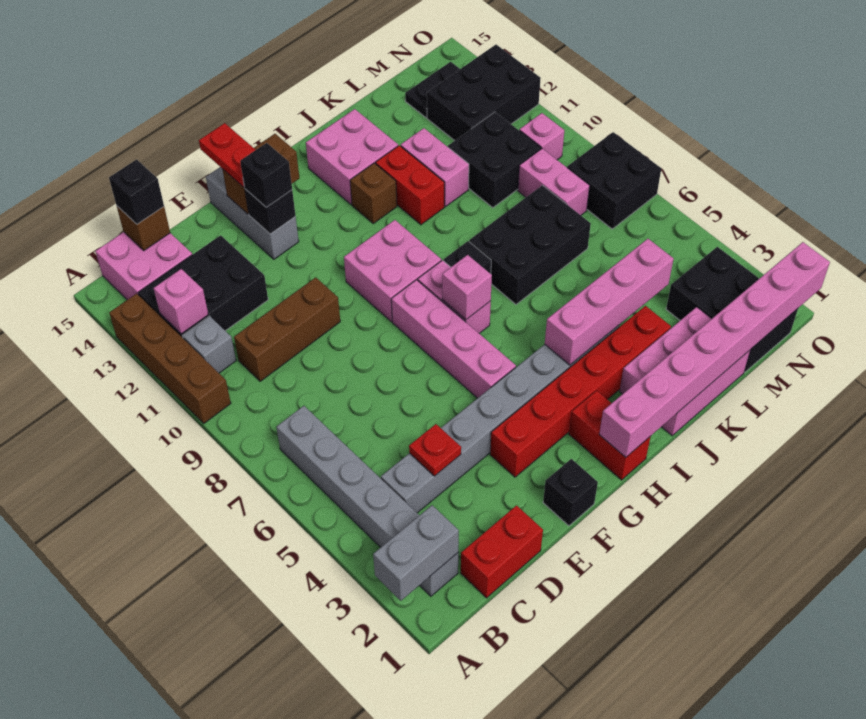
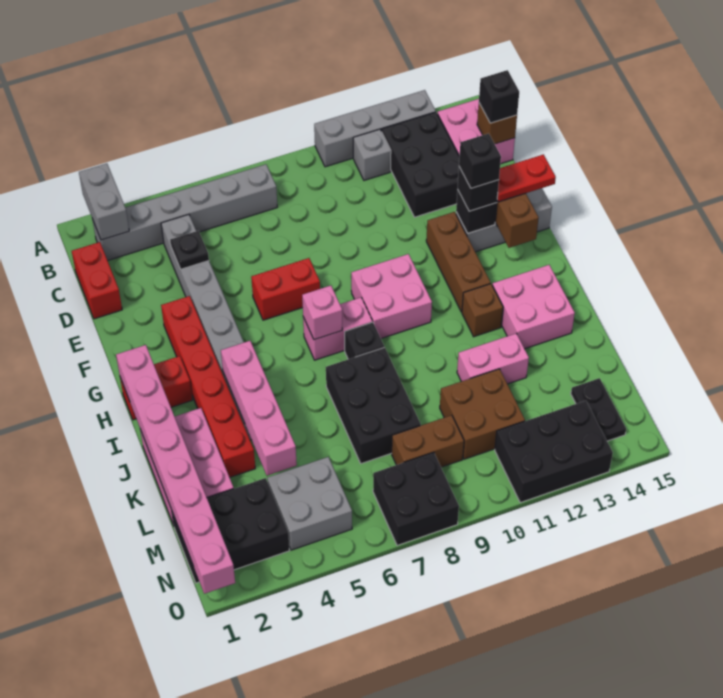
brown 1x4 brick [109,294,231,423] -> grey 1x4 brick [314,90,436,167]
pink 1x1 brick [154,269,208,334] -> none
brown 1x3 brick [234,277,340,381] -> brown 1x3 brick moved to [426,212,491,312]
red 1x1 plate [409,424,461,476] -> black 1x1 plate [170,231,209,269]
black 1x1 brick [543,459,598,526] -> black 1x1 brick moved to [459,133,501,188]
pink 1x4 brick [391,280,516,398] -> none
red 1x2 brick [376,145,444,225] -> red 1x2 brick moved to [251,258,320,320]
black 2x2 brick [448,112,541,208] -> brown 2x2 brick [440,369,525,459]
none -> grey 2x2 brick [267,457,352,550]
pink 1x2 brick [518,149,590,215] -> brown 1x2 brick [392,415,464,467]
black 2x3 brick [427,45,541,141] -> black 2x3 brick turned to [495,401,613,503]
pink 1x1 brick [519,113,564,160] -> none

